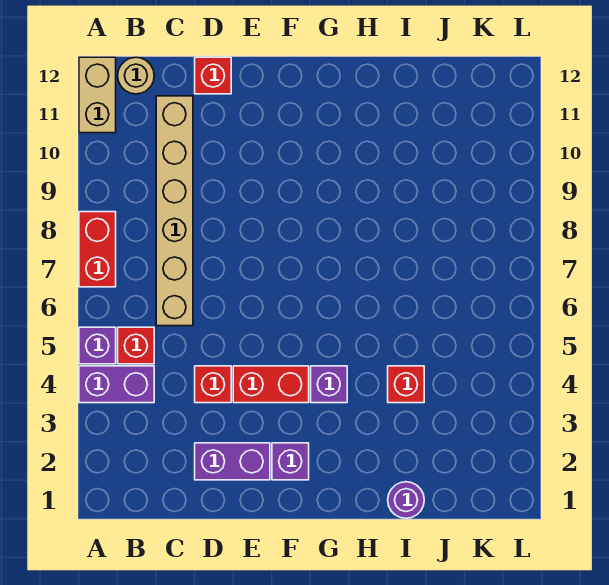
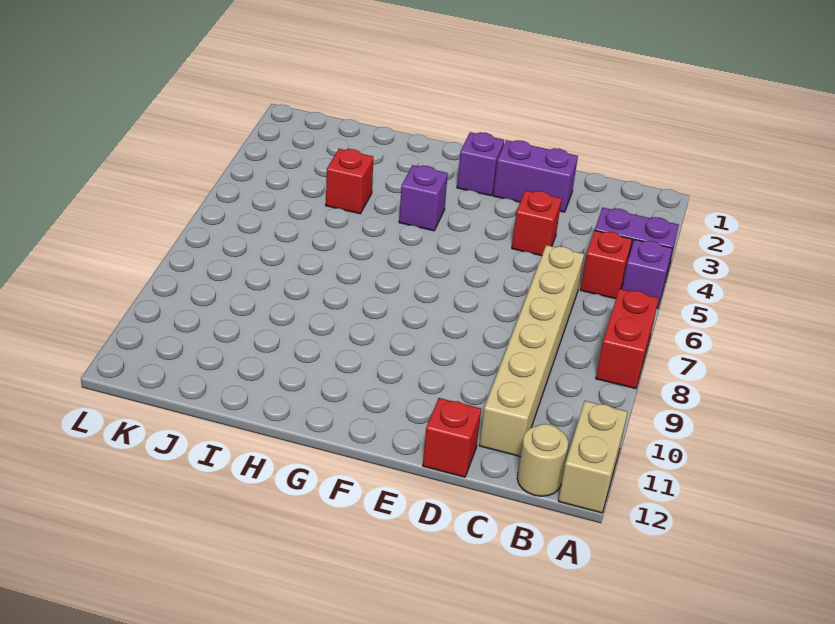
red 1x2 brick [233,366,309,403] -> none
purple 1x1 round brick [388,482,424,518] -> none

